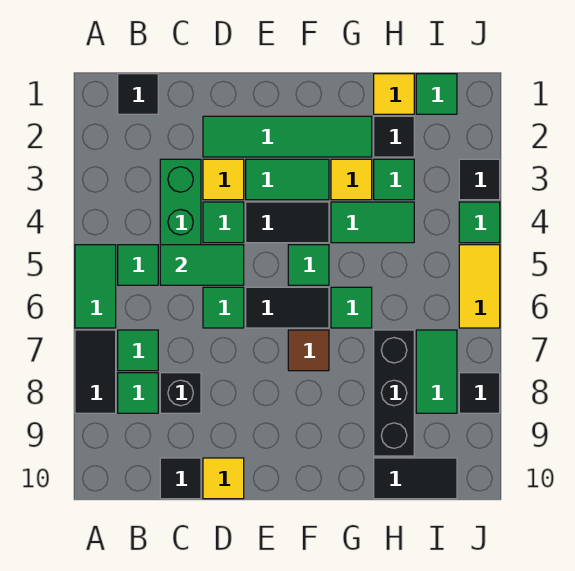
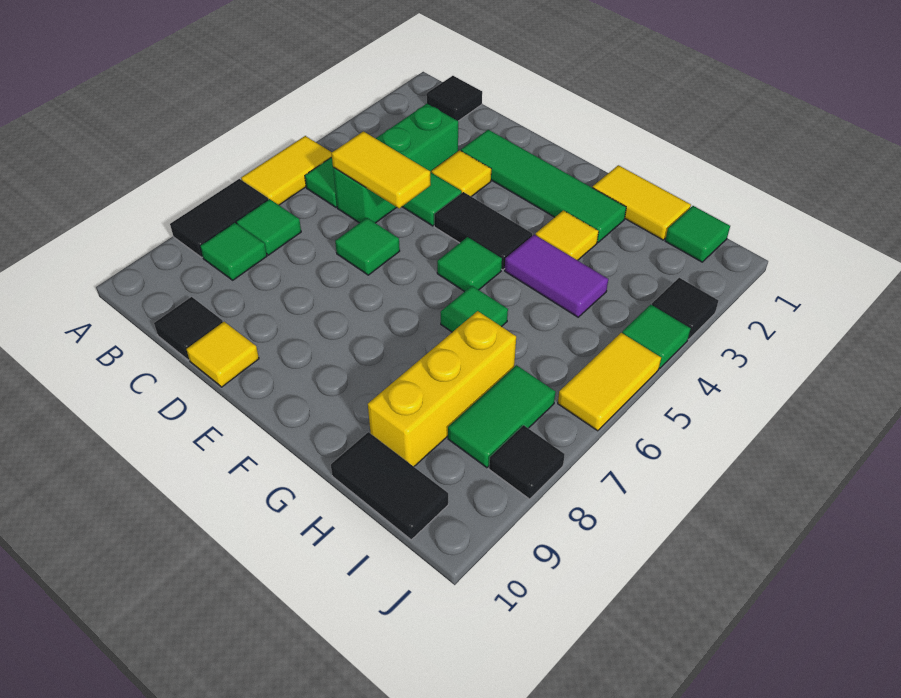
green 1x2 tile [75,245,116,328] -> yellow 1x2 tile [241,136,332,205]
green 1x2 tile [160,245,244,285] -> yellow 1x2 tile [332,131,431,208]
black 1x1 brick [160,373,201,413] -> none
green 1x2 tile [246,159,329,200] -> none
black 1x2 tile [246,287,329,328] -> none
brown 1x1 tile [288,330,329,371] -> none
green 1x2 tile [331,202,414,243] -> purple 1x2 tile [505,235,608,317]
yellow 1x1 tile [374,74,414,114] -> yellow 1x2 tile [593,165,691,240]
black 1x1 tile [374,116,414,157] -> none
green 1x1 tile [374,159,414,200] -> none
black 1x3 brick [374,330,414,456] -> yellow 1x3 brick [368,311,516,466]

